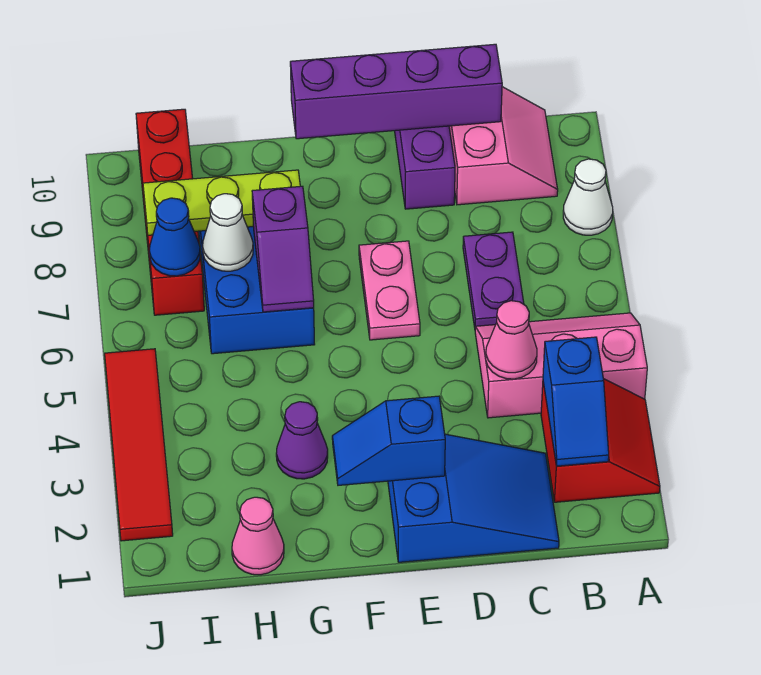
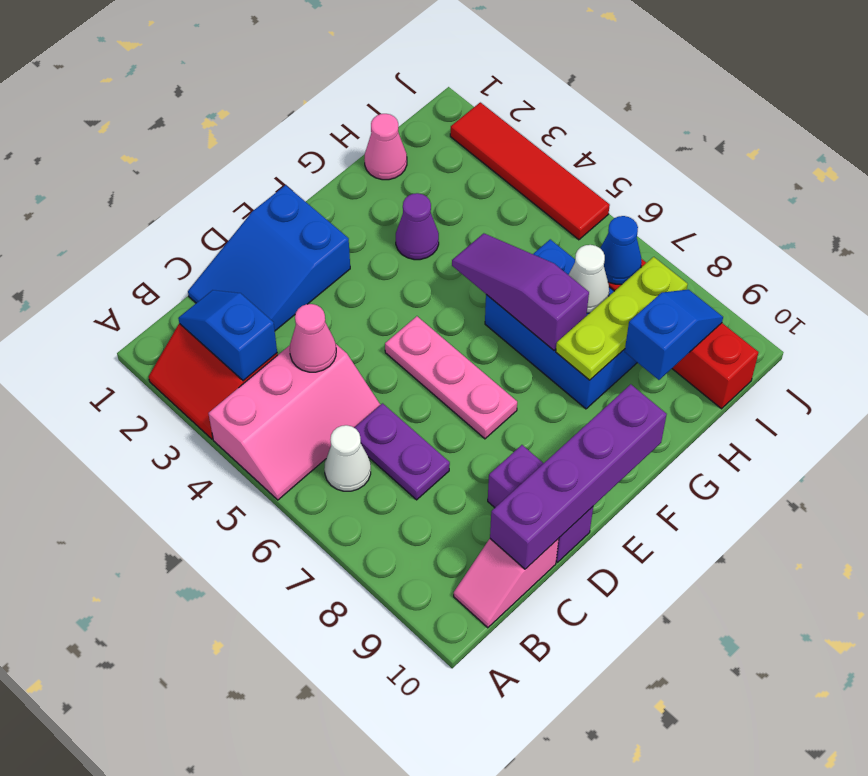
white 1x1 cone [563,159,613,235] -> white 1x1 cone moved to [324,425,371,491]
pink 2x2 slope [449,87,558,205] -> pink 1x2 slope [454,539,559,628]
blue 1x2 slope [332,396,445,485] -> blue 1x2 slope moved to [625,290,723,380]
pink 1x2 plate [359,241,420,340] -> pink 1x3 plate [385,316,517,439]
purple 1x2 slope [252,186,314,312] -> purple 1x3 slope [452,233,589,350]

